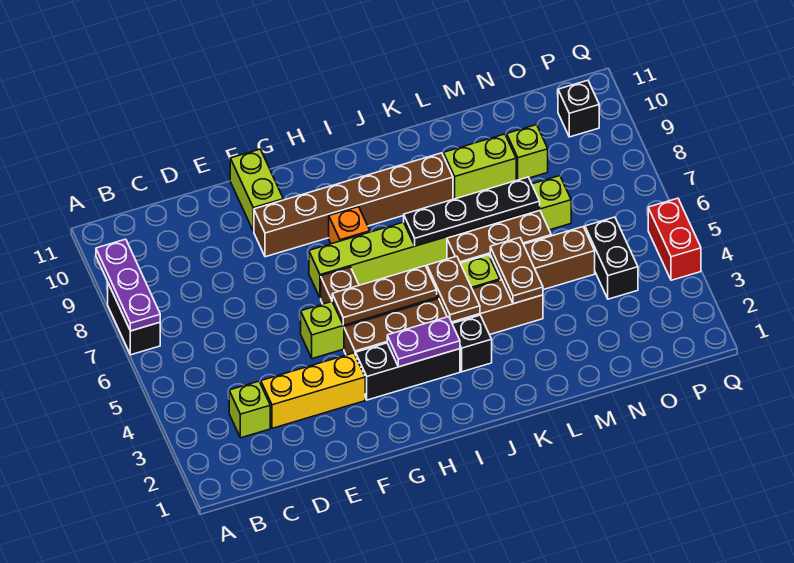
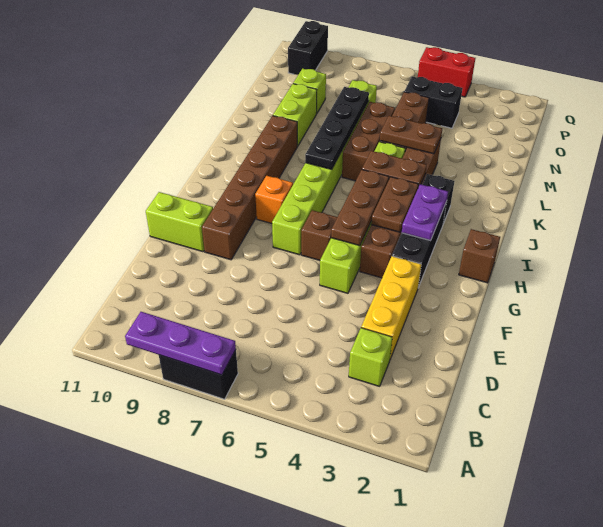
none -> brown 1x1 brick [459,229,500,283]
none -> brown 1x2 plate [371,177,418,232]
black 1x1 brick [558,80,599,137] -> black 1x2 brick [288,21,328,75]

